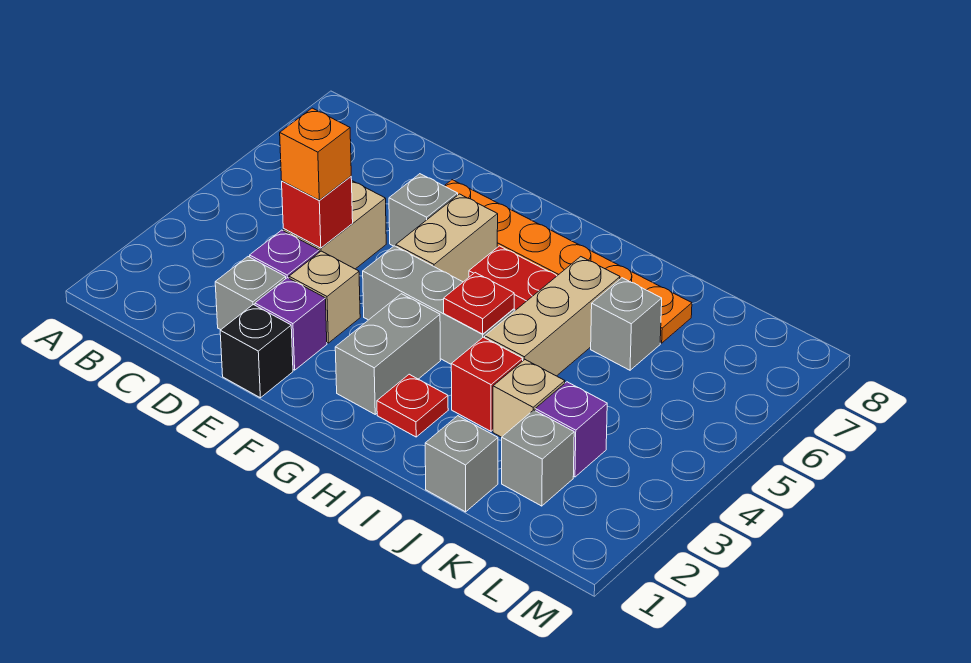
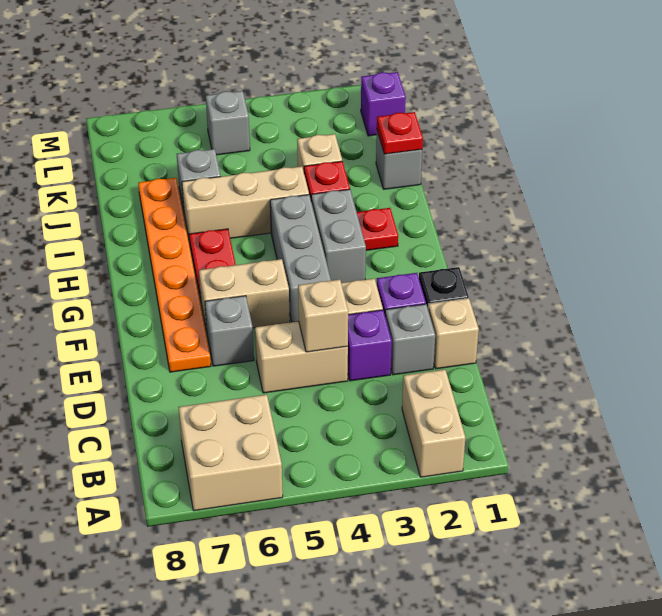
none -> tan 1x2 brick [402,370,465,477]
none -> tan 2x2 brick [178,395,283,511]
none -> tan 1x1 brick [428,298,479,369]
red 1x1 brick [282,176,353,248] -> tan 1x1 brick [298,279,348,352]
orange 1x1 brick [280,108,351,200] -> none
grey 1x2 brick [335,294,441,414] -> grey 1x2 brick turned to [311,189,366,283]
red 1x1 plate [444,273,514,334] -> red 1x1 plate moved to [377,112,423,154]
grey 1x1 brick [502,410,574,506] -> grey 1x1 brick moved to [206,91,250,155]
purple 1x1 brick [535,382,607,477] -> purple 1x1 brick moved to [361,72,406,136]

